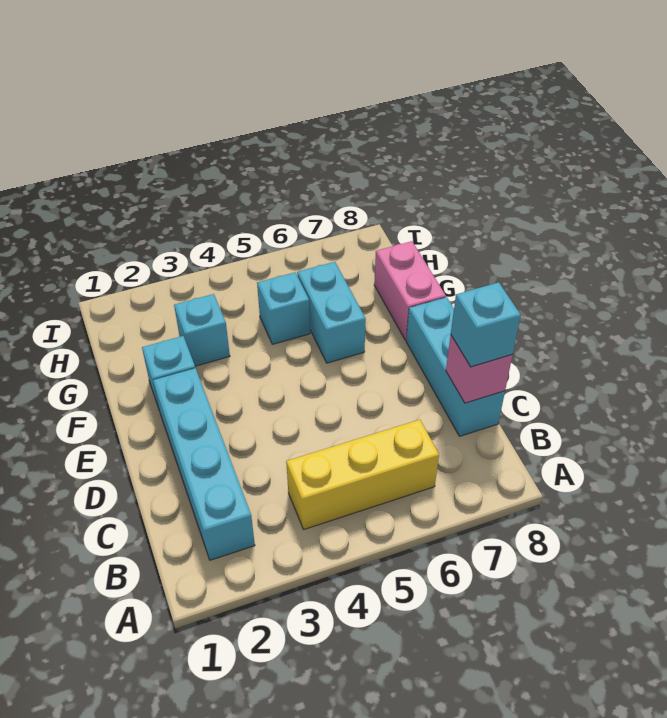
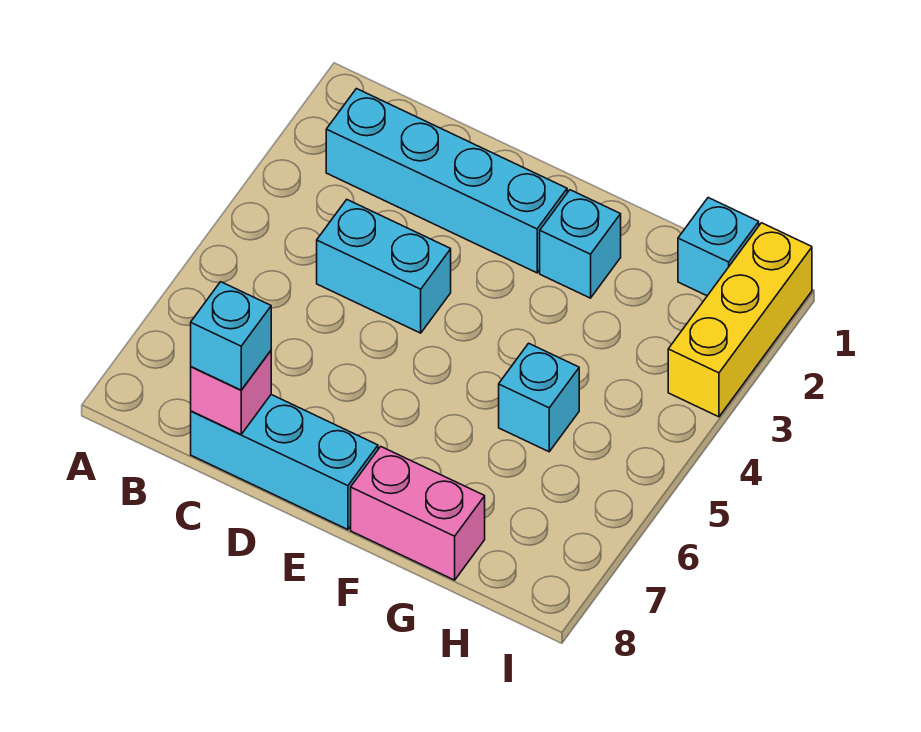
yellow 1x3 brick [286,420,439,529] -> yellow 1x3 brick moved to [668,223,812,417]
cyan 1x2 brick [297,262,366,363] -> cyan 1x2 brick moved to [317,200,451,333]
cyan 1x1 brick [174,294,230,366] -> cyan 1x1 brick moved to [678,198,759,296]

